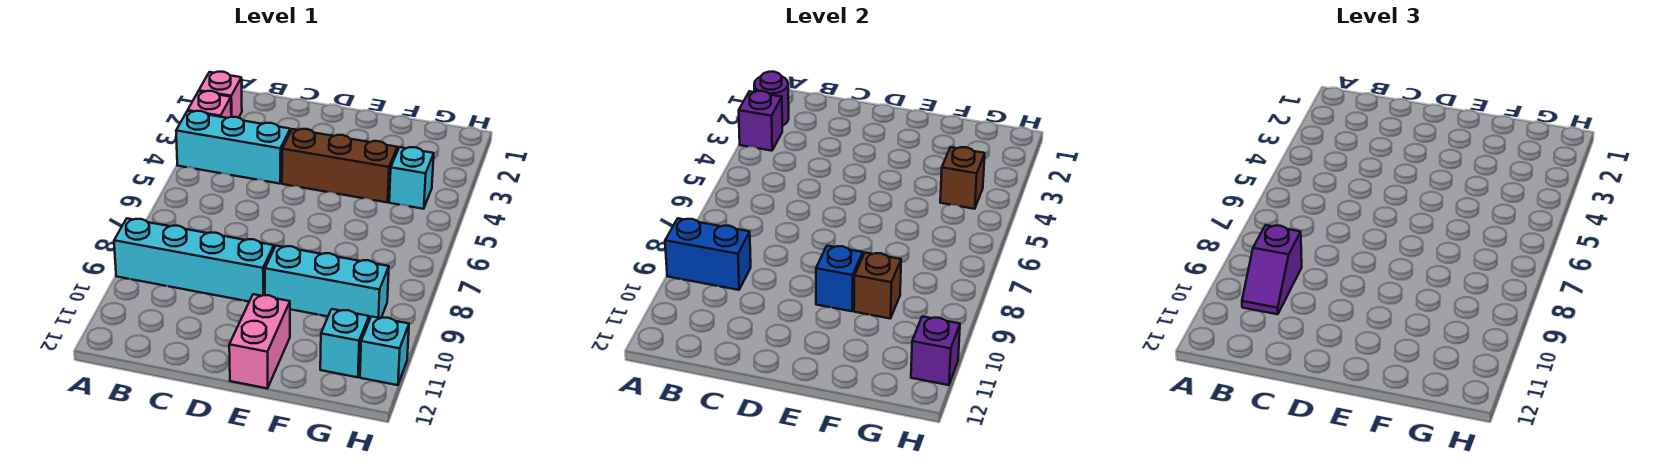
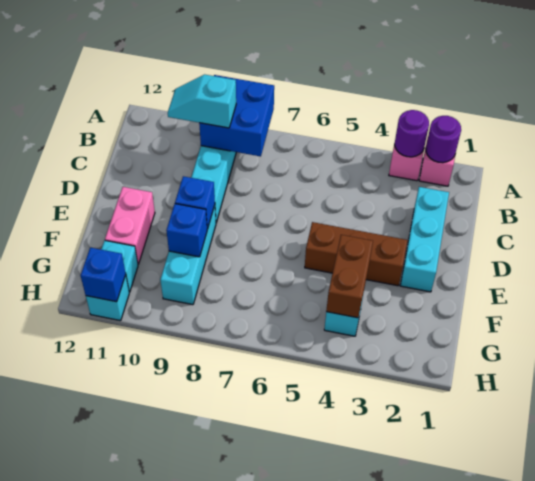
purple 1x1 brick [739,91,782,151] -> purple 1x1 round brick [395,110,429,157]
cyan 1x3 brick [176,111,290,184] -> cyan 1x3 brick moved to [400,187,449,292]
blue 1x2 brick [665,218,751,290] -> blue 2x2 brick [199,75,274,156]
purple 1x2 slope [1242,225,1302,314] -> cyan 1x2 slope [168,75,236,128]
brown 1x3 brick [282,129,398,202] -> brown 1x3 brick turned to [305,222,408,286]
pink 1x2 brick [229,294,290,388] -> pink 1x2 brick turned to [105,187,155,264]
brown 1x1 brick [854,253,901,318] -> blue 1x1 brick [166,204,207,257]
brown 1x1 brick [940,147,985,209] -> brown 1x2 brick [326,235,373,318]
purple 1x1 brick [911,316,960,385] -> blue 1x1 brick [81,248,126,302]

